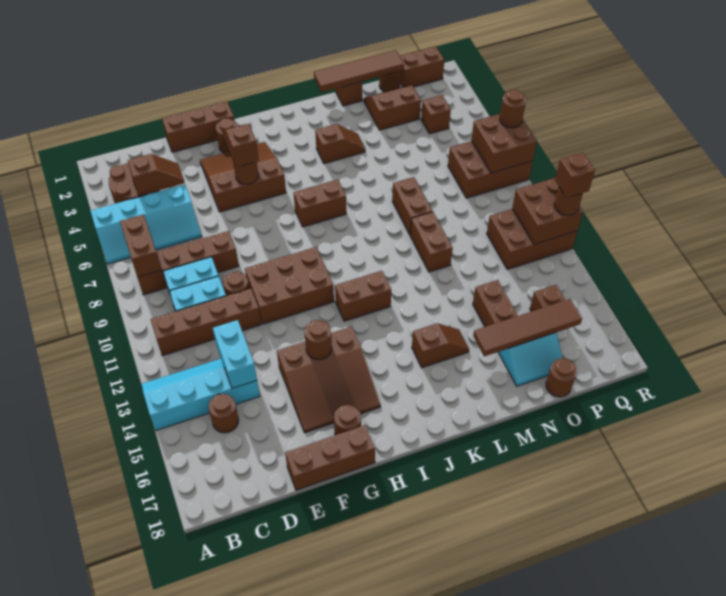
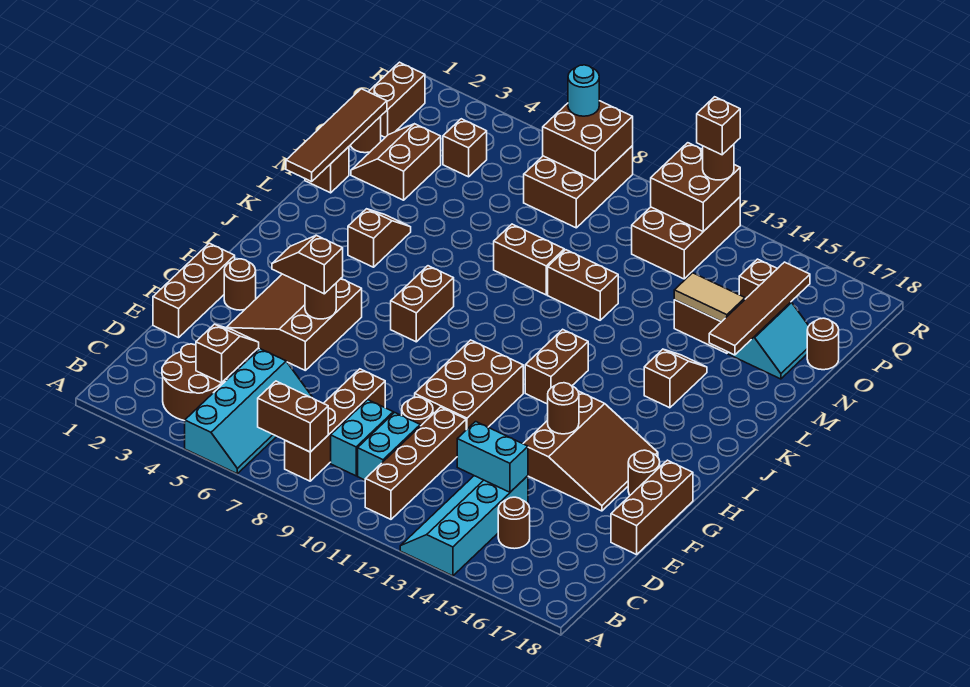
none -> tan 1x2 tile [674,273,745,322]
brown 1x1 round brick [500,90,526,128] -> cyan 1x1 round brick [568,65,599,116]

